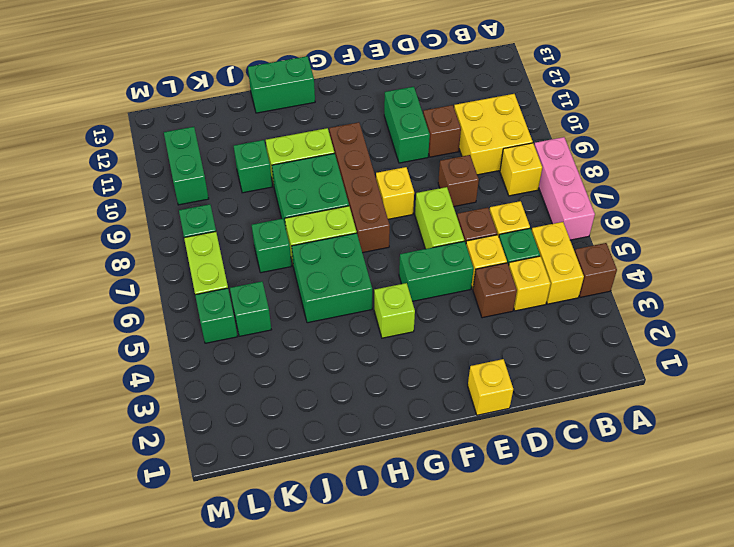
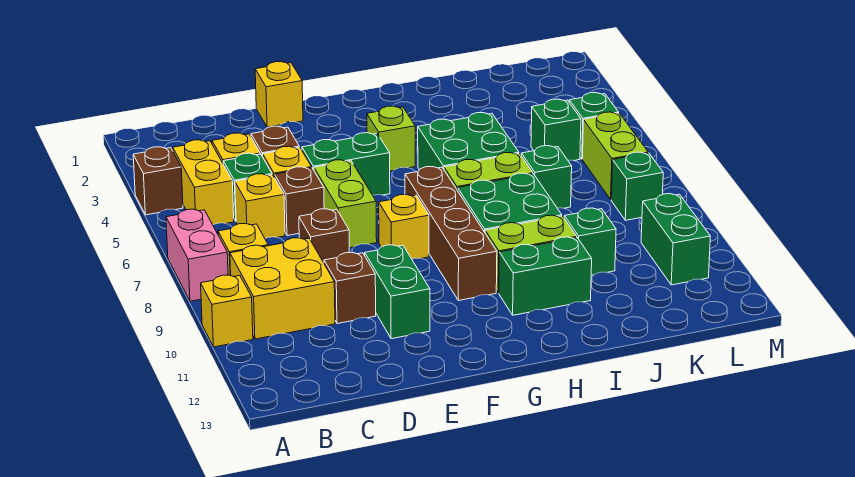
pink 1x3 brick [534,137,595,240] -> pink 1x2 brick [166,209,228,301]
none -> yellow 1x1 brick [201,275,253,347]
green 1x2 brick [248,56,315,113] -> green 1x2 brick moved to [499,237,592,315]

